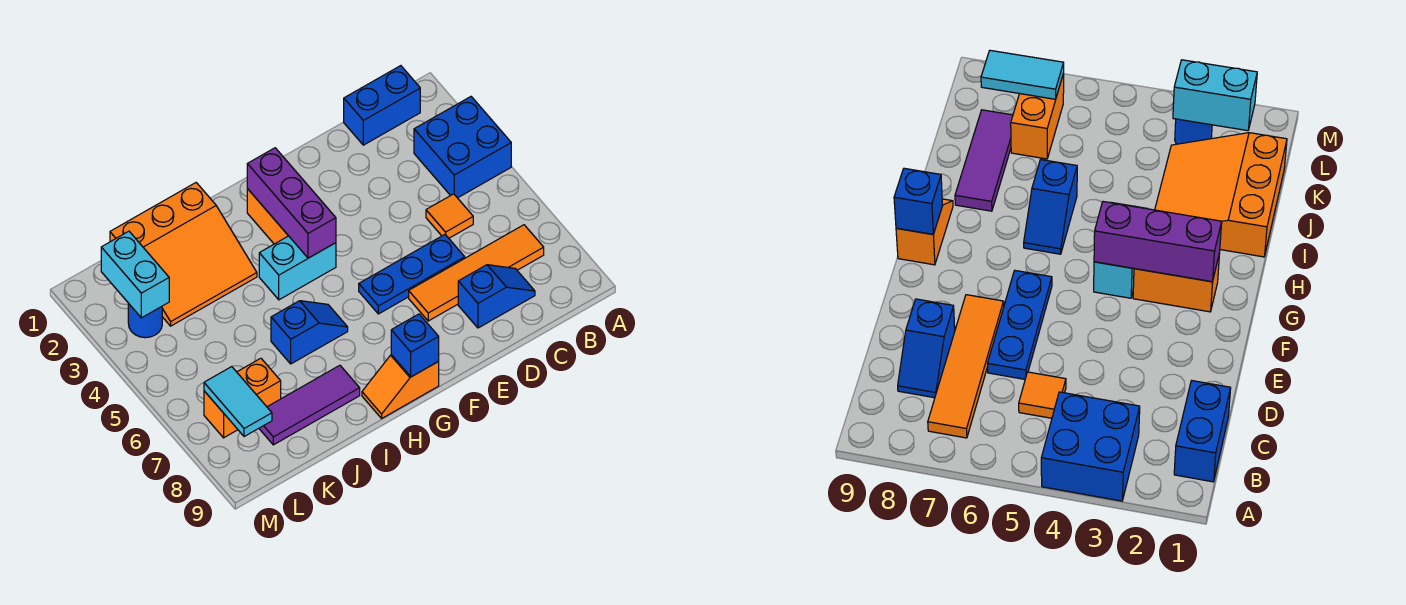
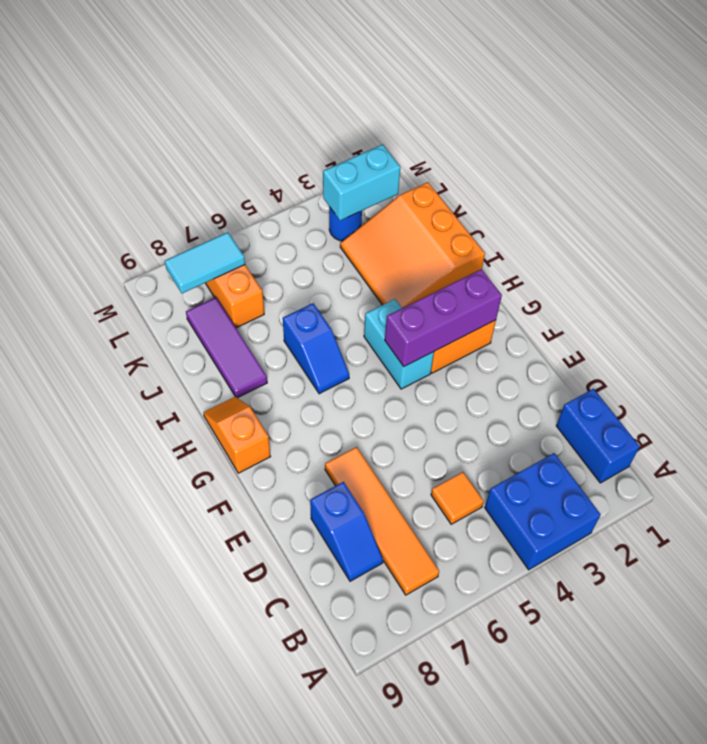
blue 1x3 plate [359,235,465,314] -> none
blue 1x1 brick [391,314,439,377] -> none

